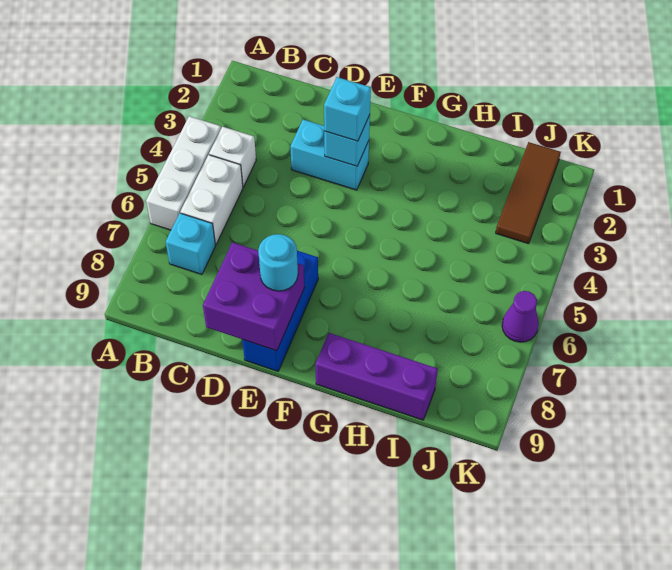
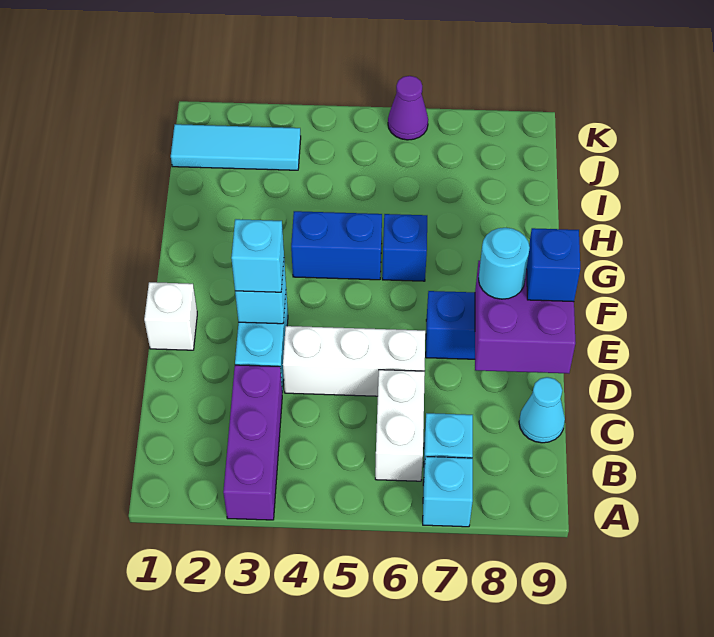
white 1x3 brick [146,116,221,230] -> white 1x3 brick moved to [283,326,425,396]
none -> cyan 1x1 brick [423,457,473,527]
white 1x1 brick [209,127,256,187] -> white 1x1 brick moved to [144,282,197,350]
white 1x2 brick [181,155,243,245] -> white 1x2 brick turned to [375,370,425,481]
none -> cyan 1x1 cone [519,377,565,443]
none -> blue 1x1 brick [527,228,580,302]
none -> blue 1x2 brick [291,211,382,280]
none -> blue 1x1 brick [382,214,427,281]
purple 1x3 brick [315,333,438,420] -> purple 1x3 brick moved to [223,365,282,520]
brown 1x3 tile [496,142,561,244] -> cyan 1x3 tile [171,124,301,170]

